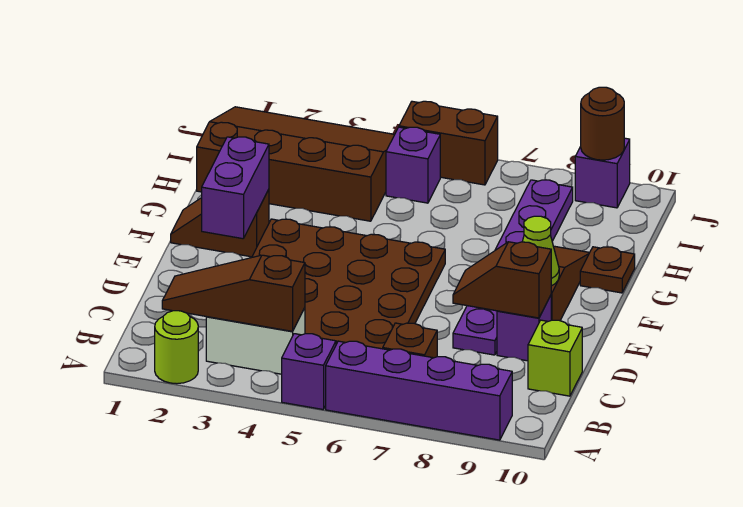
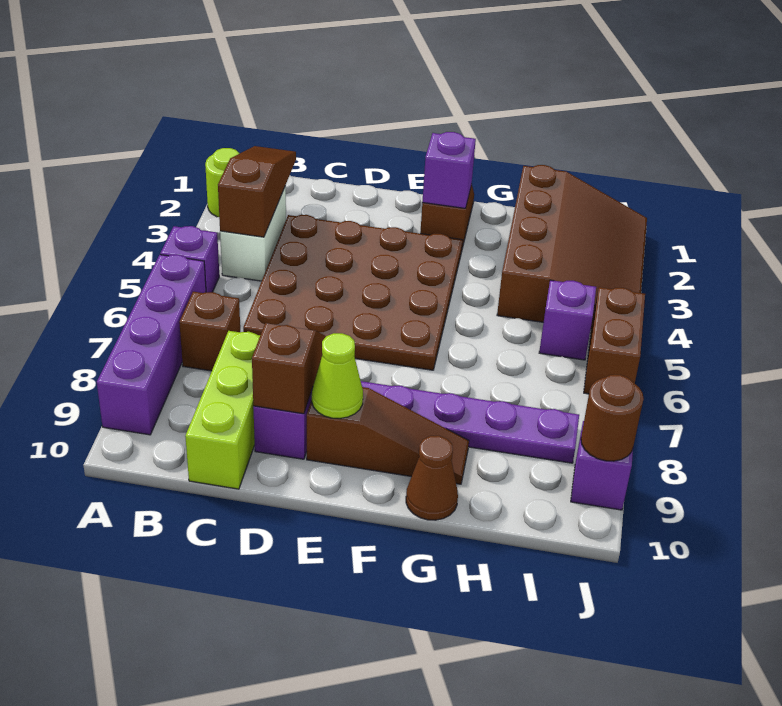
lime 1x1 brick [528,320,582,396] -> lime 1x3 brick [185,331,260,489]
purple 1x2 brick [202,137,269,239] -> purple 1x1 brick [422,132,476,208]
brown 1x1 plate [580,247,635,293] -> brown 1x1 cone [406,436,458,520]

